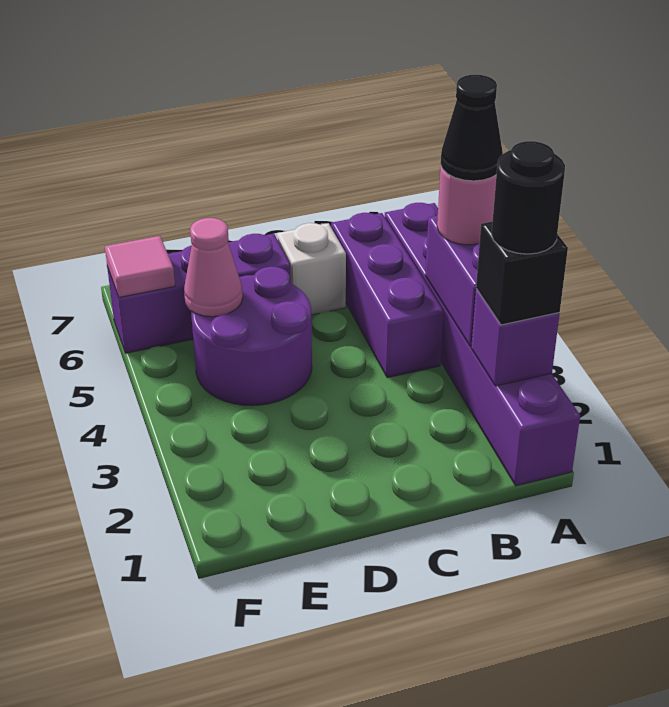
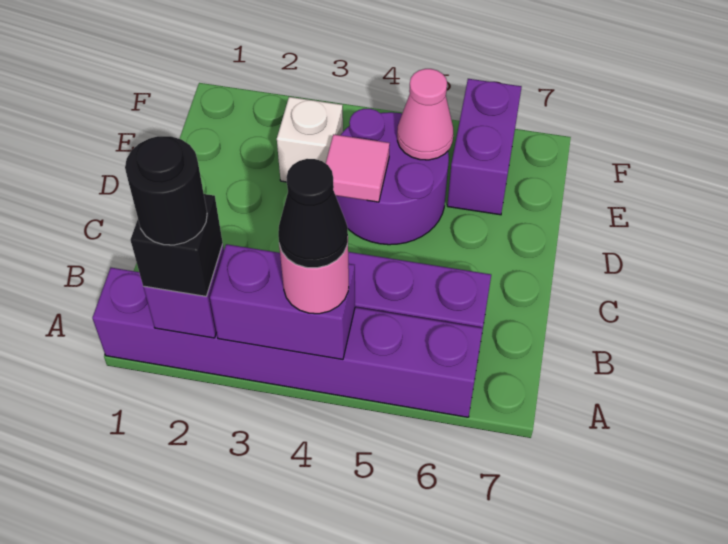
white 1x1 brick [277,223,346,315] -> white 1x1 brick moved to [277,97,343,182]
purple 1x3 brick [107,234,291,353] -> purple 1x2 brick [447,79,522,215]
pink 1x1 tile [105,236,175,297] -> pink 1x1 tile moved to [326,134,390,202]

